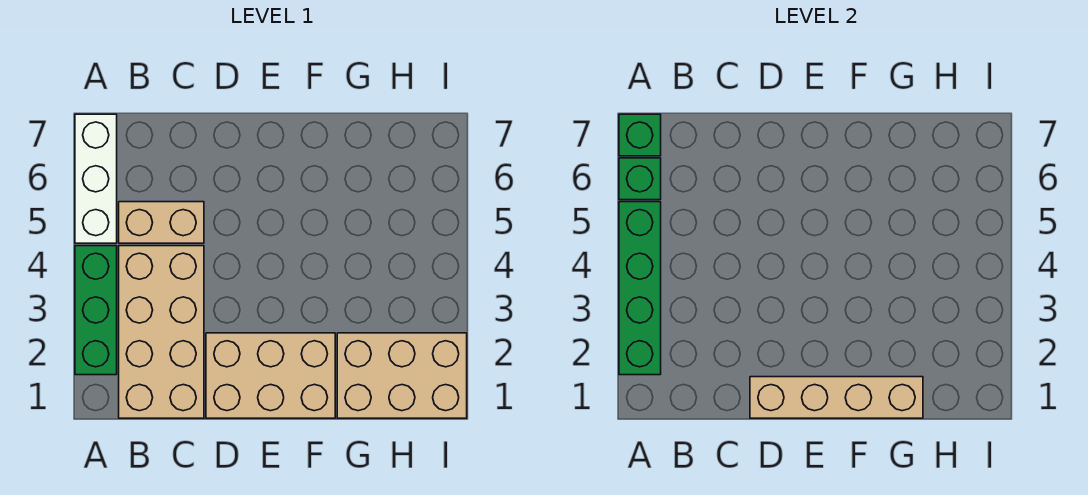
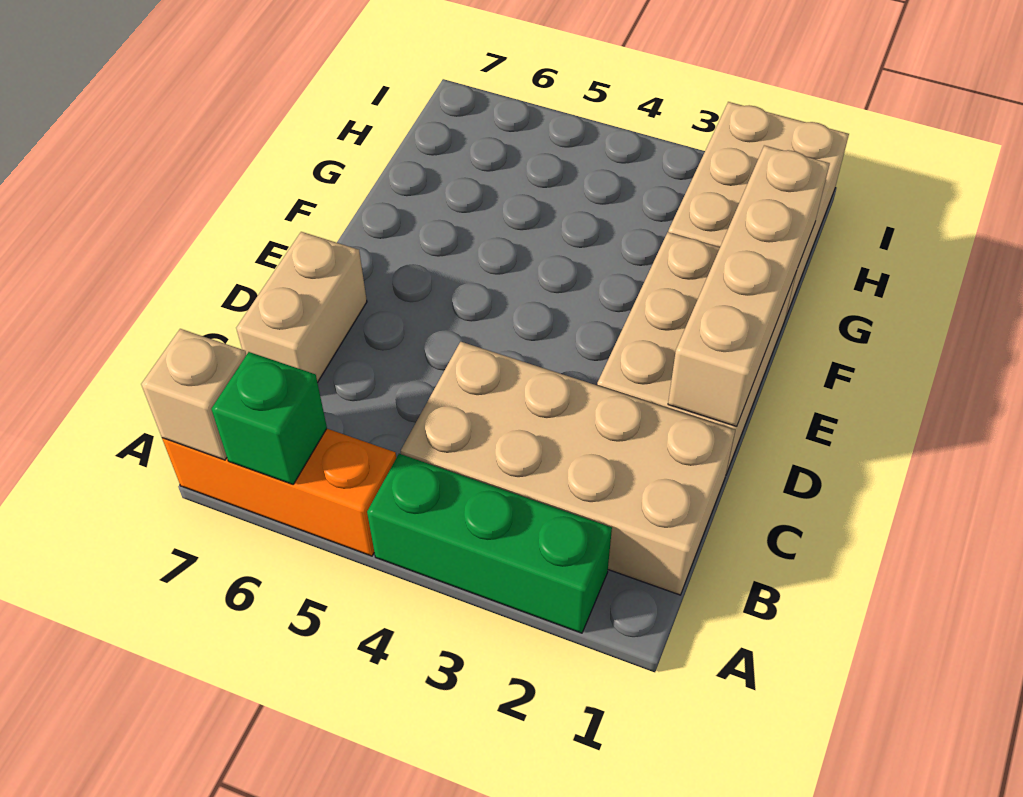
green 1x4 brick [619,202,661,375] -> none
white 1x3 brick [75,114,117,243] -> orange 1x3 brick [162,429,396,556]
green 1x1 brick [619,114,661,156] -> tan 1x1 brick [141,329,246,460]
tan 1x2 brick [119,202,204,243] -> tan 1x2 brick moved to [236,232,367,383]

